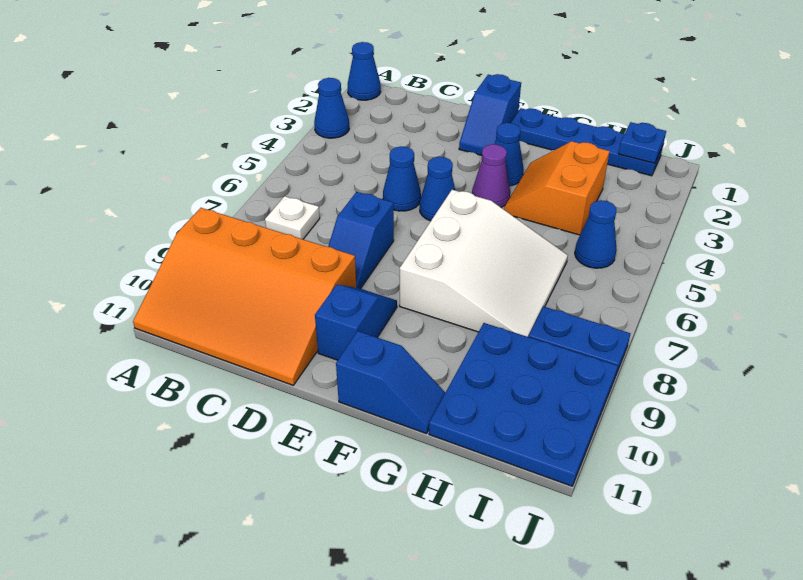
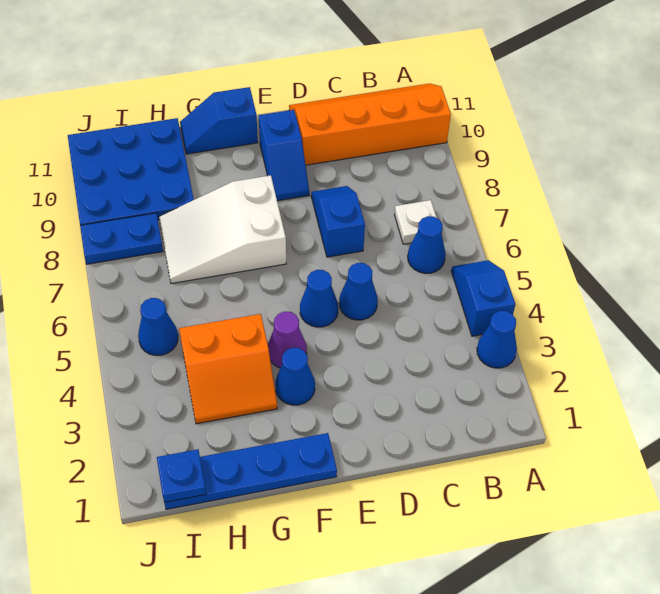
blue 1x1 cone [348,42,381,100] -> blue 1x1 cone moved to [408,216,445,273]
orange 3x4 slope [133,208,356,385] -> orange 2x4 slope [289,83,451,165]
blue 1x2 slope [459,74,521,155] -> blue 1x2 slope moved to [451,260,515,336]
white 3x3 slope [400,190,568,337] -> white 2x3 slope [159,175,286,284]
orange 2x2 slope [504,141,610,235] -> orange 2x2 slope turned to [179,314,277,424]

